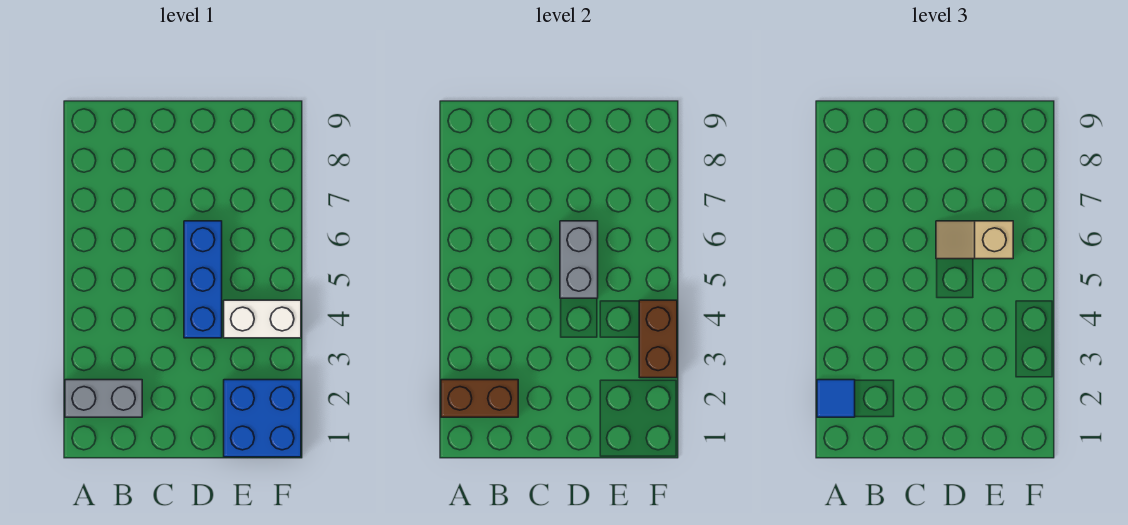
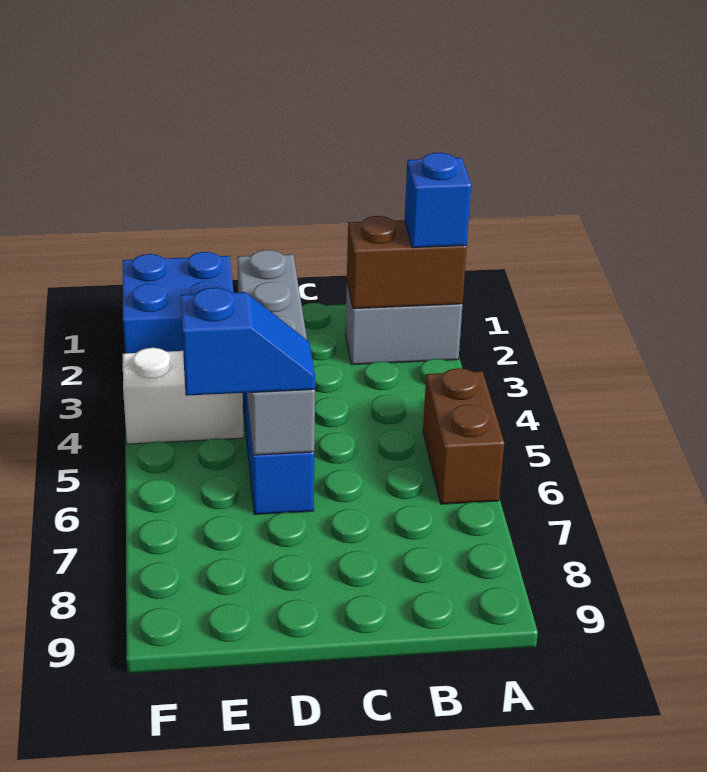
blue 1x1 tile [817,380,855,417] -> blue 1x1 brick [405,153,471,248]
grey 1x2 brick [560,221,598,298] -> grey 1x4 brick [237,250,315,455]
tan 1x2 slope [936,221,1013,259] -> blue 1x2 slope [181,288,315,396]
brown 1x2 brick [639,300,677,378] -> brown 1x2 brick moved to [423,368,504,504]

